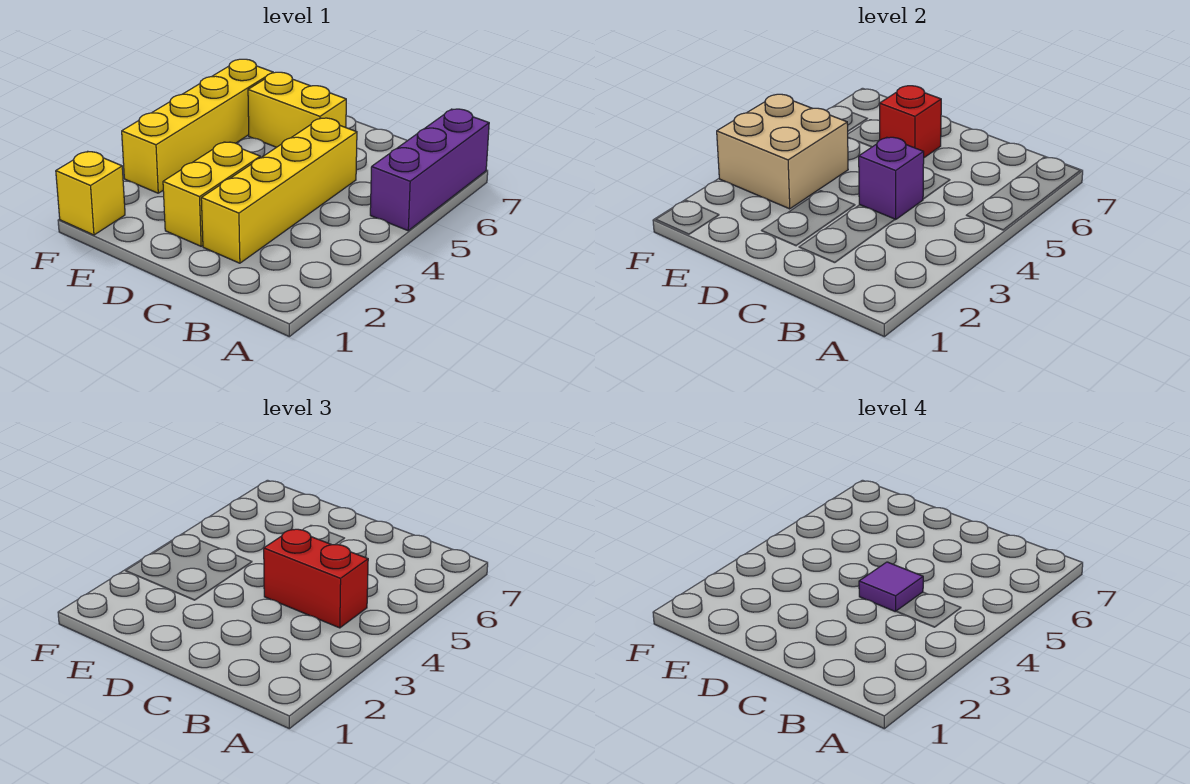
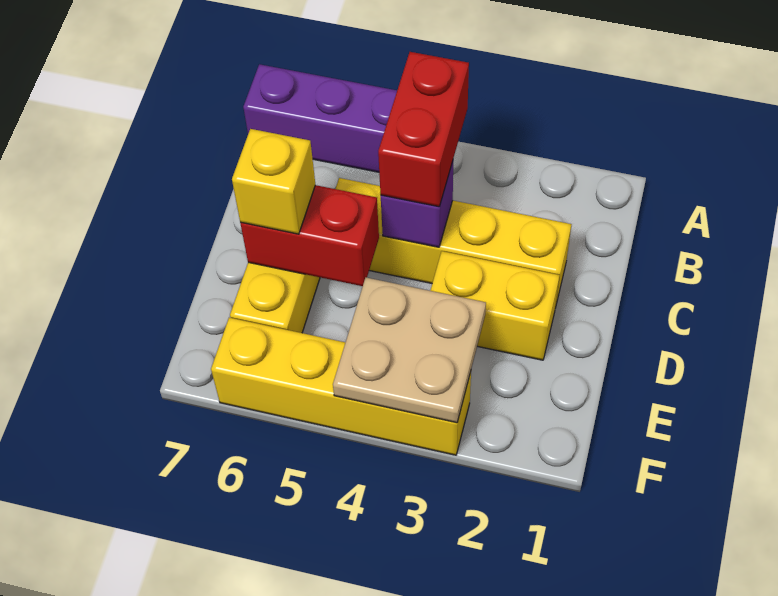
purple 1x1 tile [859,562,923,612] -> none
red 1x1 brick [880,86,941,158] -> red 1x2 brick [240,185,379,286]
tan 2x2 brick [717,94,848,209] -> tan 2x2 plate [333,278,486,423]
yellow 1x1 brick [56,151,125,235] -> yellow 1x1 brick moved to [232,129,315,234]

